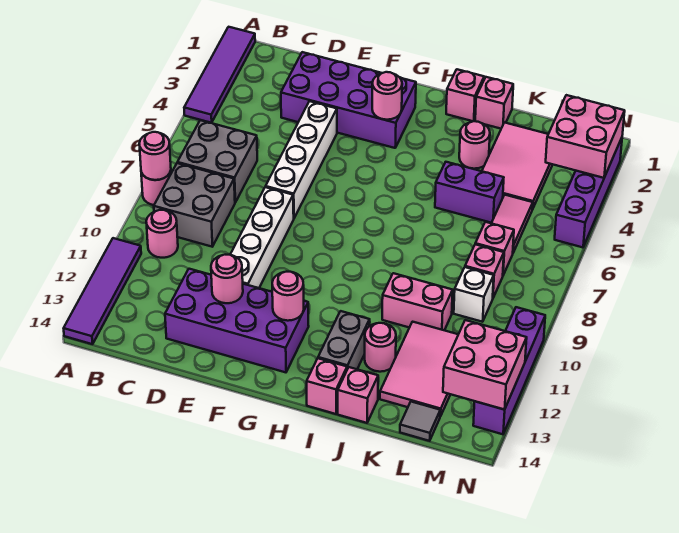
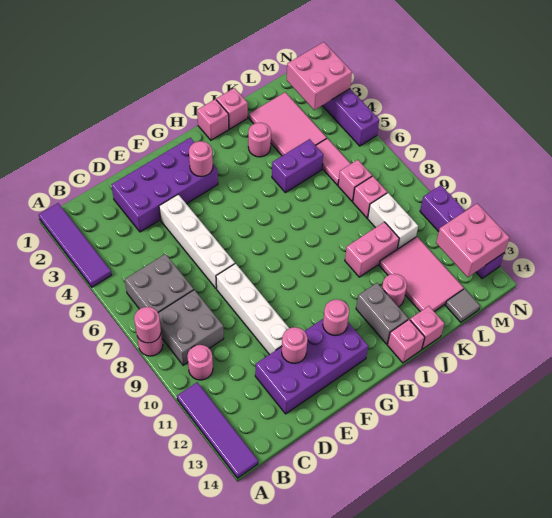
white 1x1 brick [454,267,494,322] -> white 1x2 brick [368,193,418,249]

